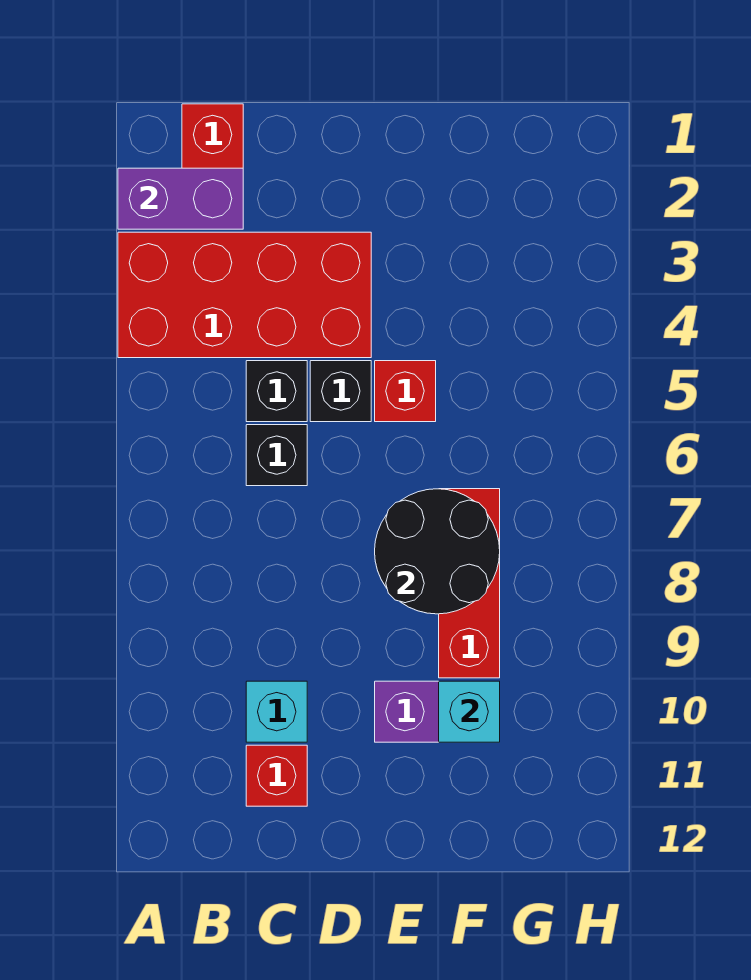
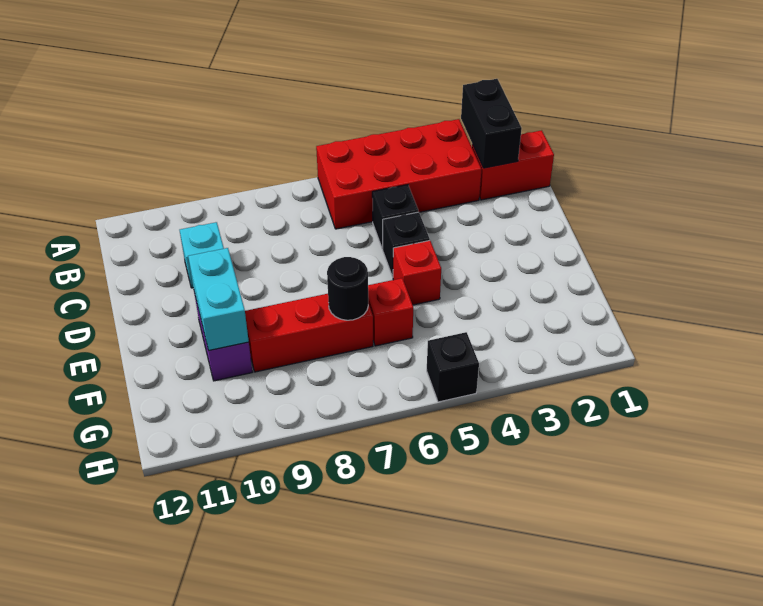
purple 1x2 brick [118,168,243,229] -> black 1x2 brick [461,79,522,168]
red 2x4 brick [118,232,371,358] -> red 2x4 brick turned to [316,119,482,229]
black 1x1 brick [246,425,307,486] -> black 1x1 brick moved to [427,332,479,402]
red 1x1 brick [246,745,307,806] -> red 1x1 brick moved to [368,278,413,346]
black 2x2 round brick [375,489,500,614] -> black 1x1 round brick [327,257,368,320]
cyan 1x1 brick [439,681,500,742] -> cyan 1x2 brick [188,248,249,351]

